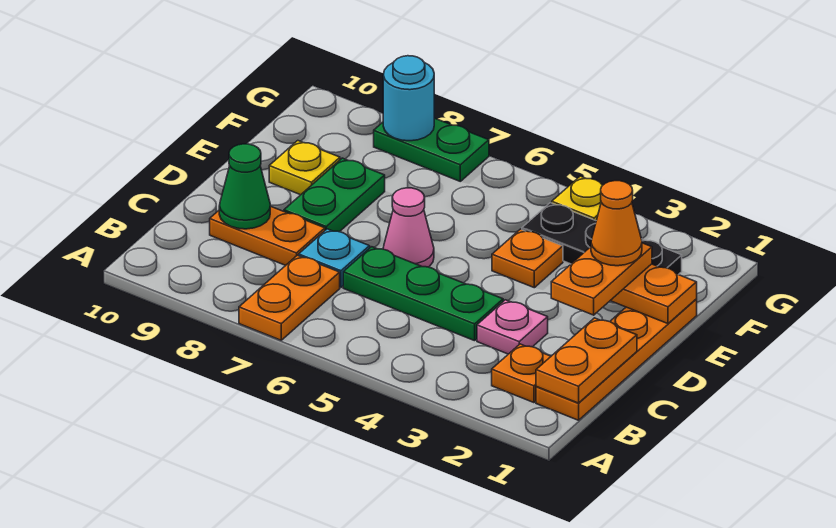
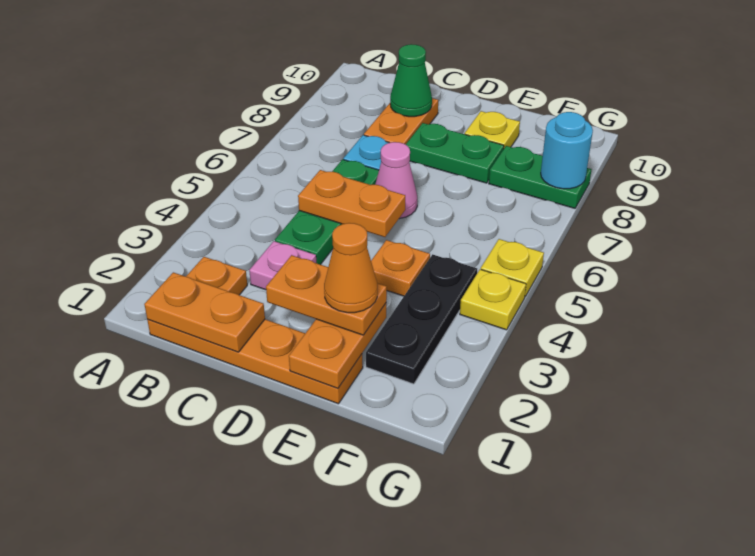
orange 1x2 plate [239,255,340,340] -> orange 1x2 plate moved to [298,170,405,237]
none -> yellow 1x1 plate [481,239,544,296]
green 1x2 plate [374,118,489,181] -> green 1x2 plate turned to [489,146,592,208]

